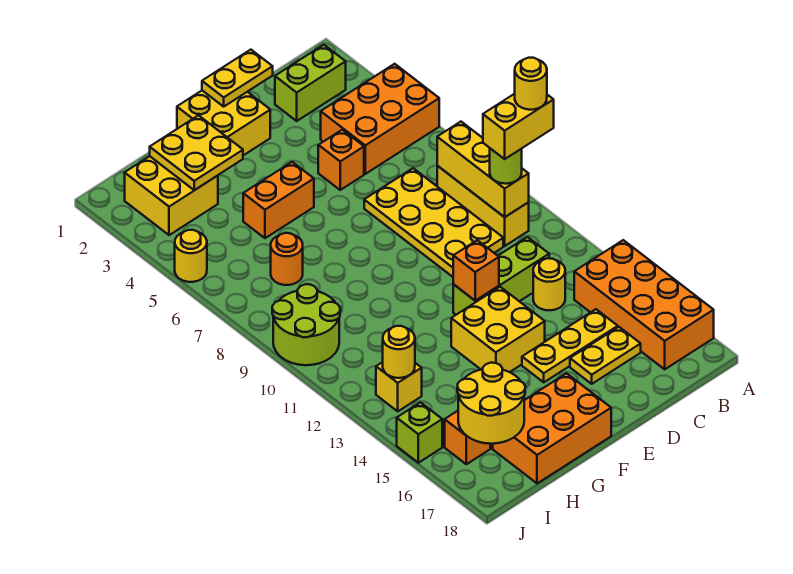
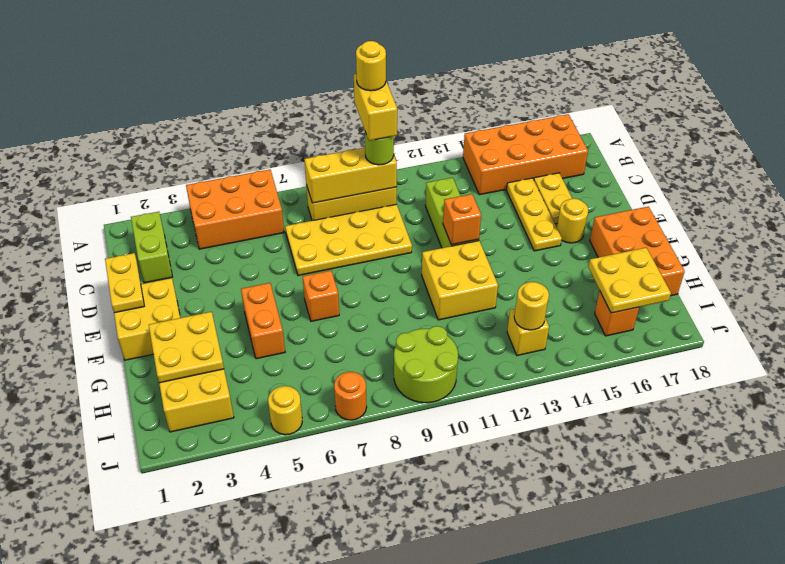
orange 2x3 brick [321,64,439,174] -> orange 2x3 brick turned to [186,170,284,249]
yellow 1x1 round brick [533,258,565,310] -> yellow 1x1 round brick moved to [557,199,588,243]
orange 1x1 brick [318,130,364,190] -> orange 1x1 brick moved to [303,271,339,321]
yellow 2x2 brick [451,287,545,372] -> yellow 2x2 brick moved to [422,241,498,320]
orange 1x1 round brick [271,233,303,285] -> orange 1x1 round brick moved to [334,372,367,420]
yellow 2x2 round brick [457,363,525,444] -> yellow 2x2 plate [588,248,671,313]
lime 1x1 brick [397,403,442,463] -> none

